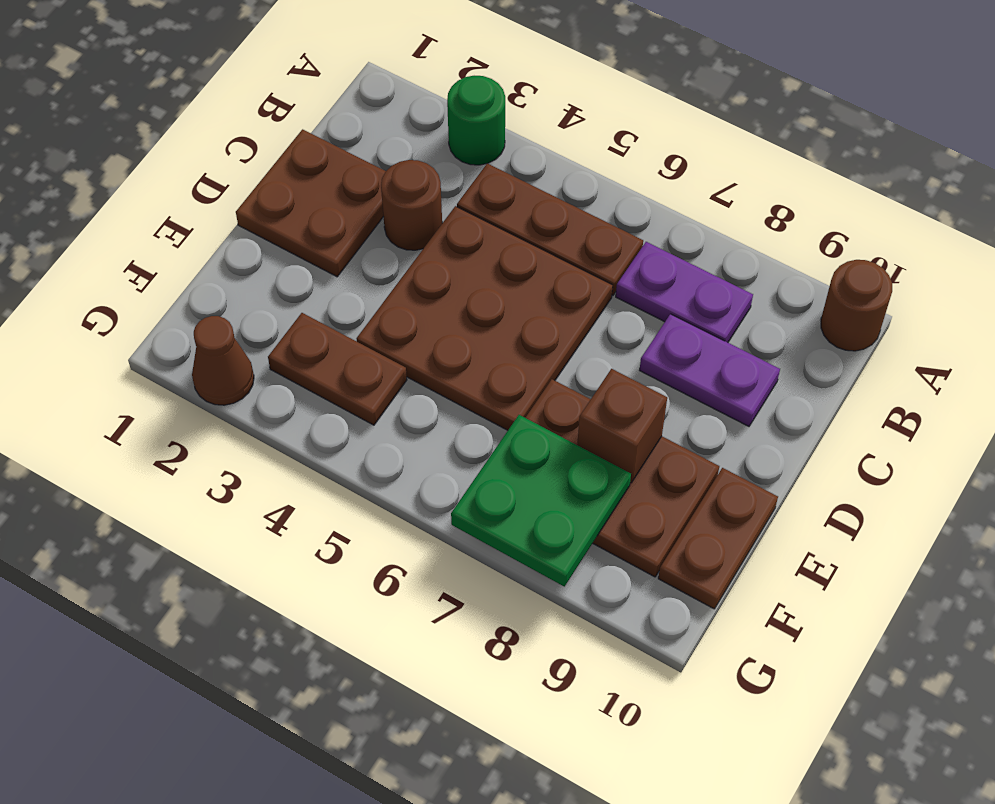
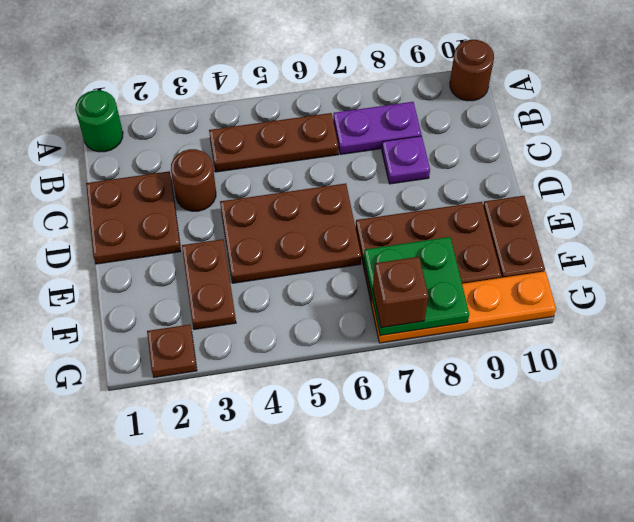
green 1x1 round brick [447,76,505,165] -> green 1x1 round brick moved to [75,90,123,152]
brown 3x3 plate [357,206,613,430] -> brown 2x3 plate [220,183,361,283]
purple 1x2 plate [640,314,780,426] -> purple 1x1 plate [382,136,430,184]
brown 1x1 brick [577,369,667,483] -> brown 1x1 brick moved to [373,257,428,328]
brown 1x2 plate [268,313,407,425] -> brown 1x2 plate turned to [182,239,236,329]
brown 1x1 cone [192,316,254,405] -> brown 1x1 plate [147,324,197,377]
none -> orange 1x4 plate [371,271,556,343]

